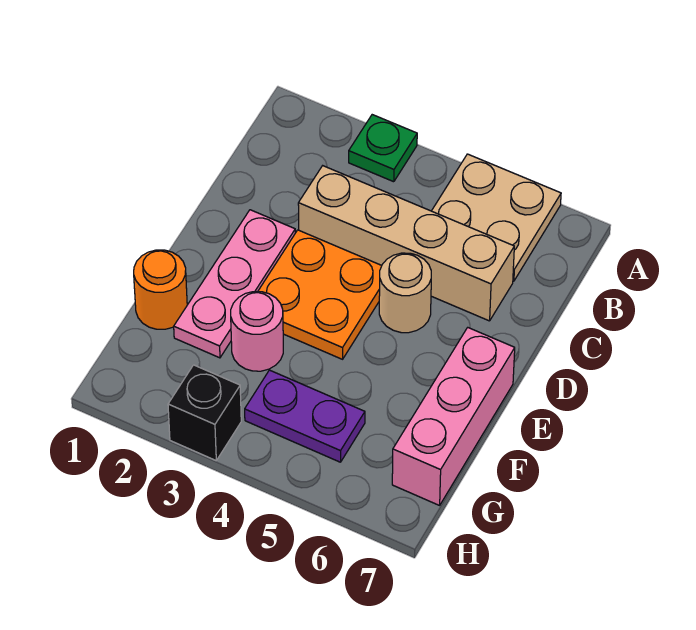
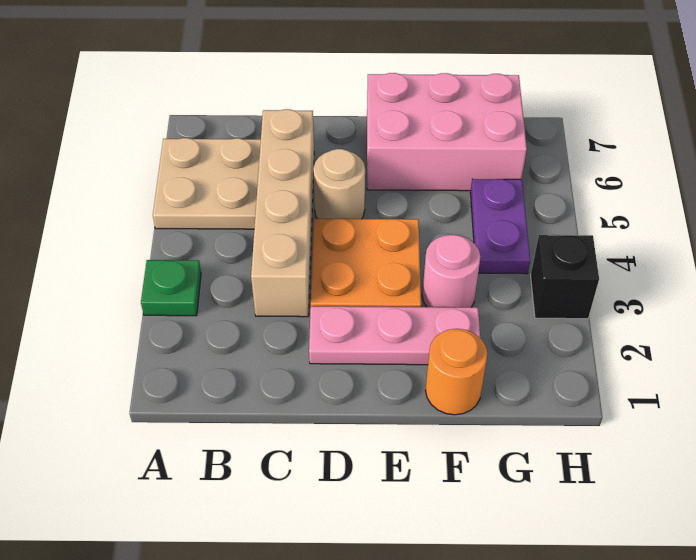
pink 1x3 brick [392,328,515,505] -> pink 2x3 brick [367,73,527,191]

